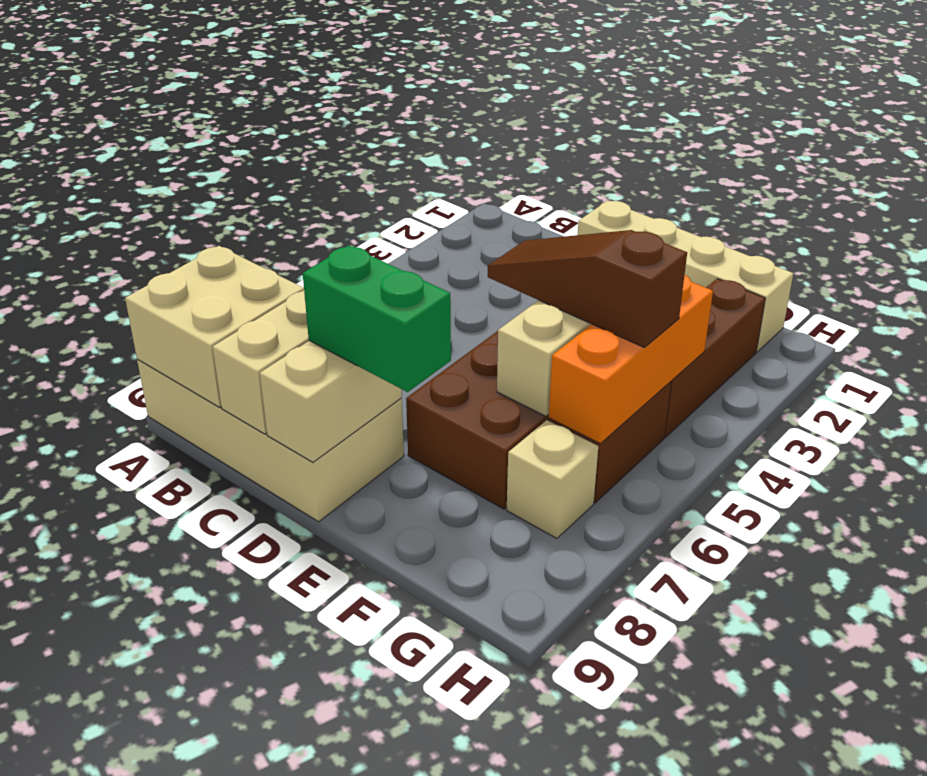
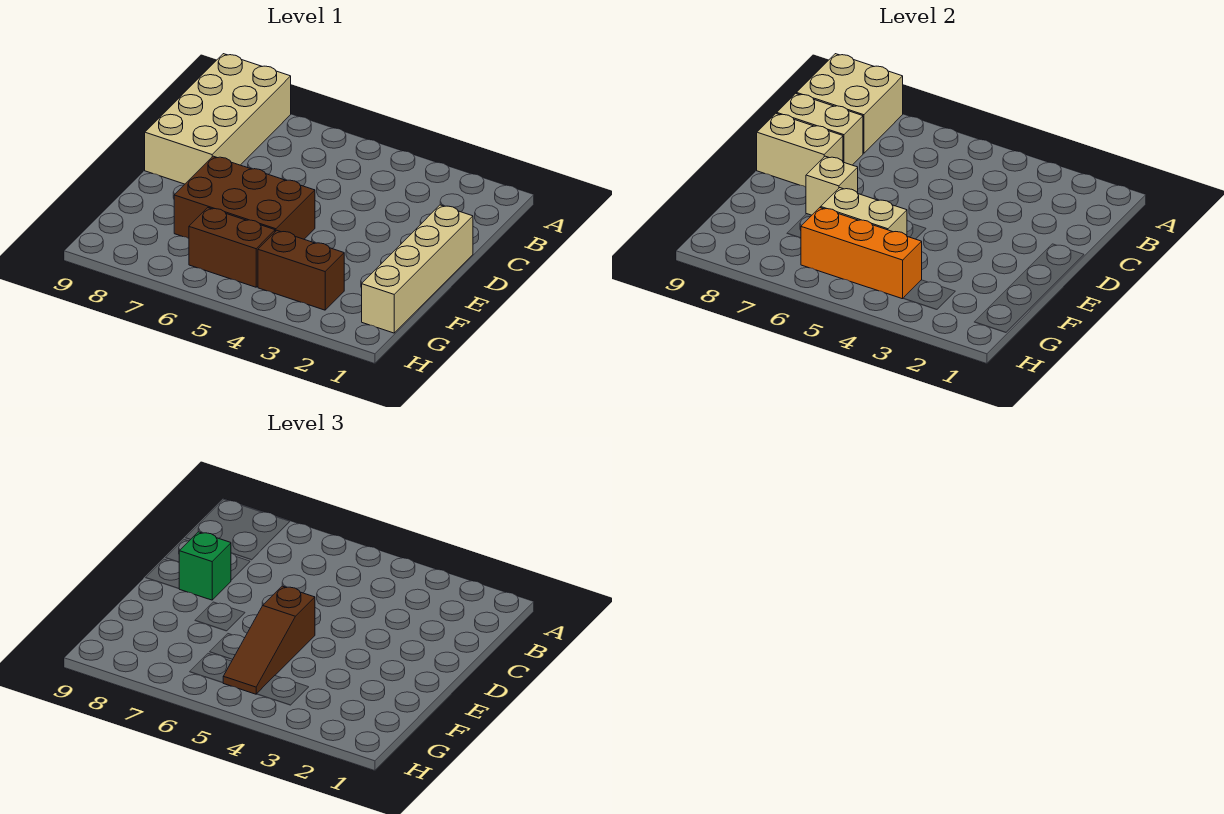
green 1x2 brick [303,246,451,392] -> green 1x1 brick [179,532,231,600]
brown 1x3 slope [488,230,687,347] -> brown 1x3 slope turned to [223,586,315,694]
brown 1x3 brick [664,279,765,437] -> brown 1x2 brick [258,231,344,310]
tan 1x1 brick [507,420,598,538] -> tan 1x1 brick moved to [806,156,858,215]

